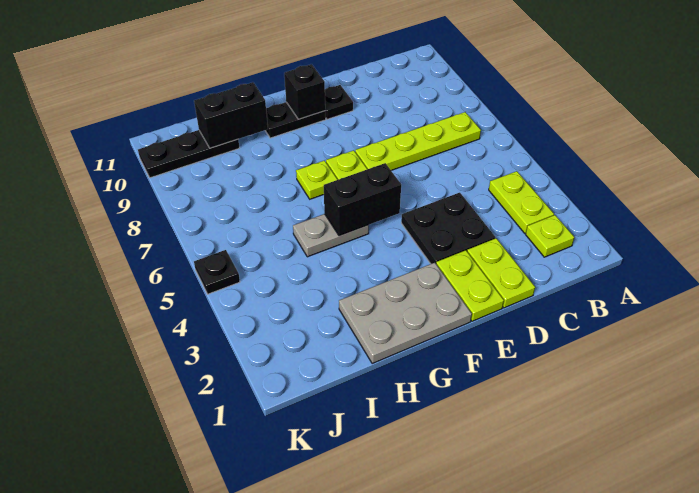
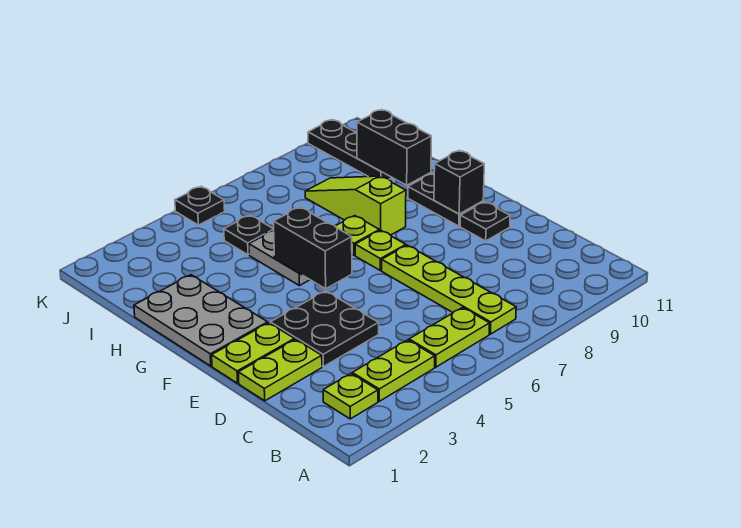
none -> lime 1x2 plate [409,308,490,367]
none -> lime 1x3 slope [305,176,406,235]
none -> black 1x1 plate [224,215,274,255]

